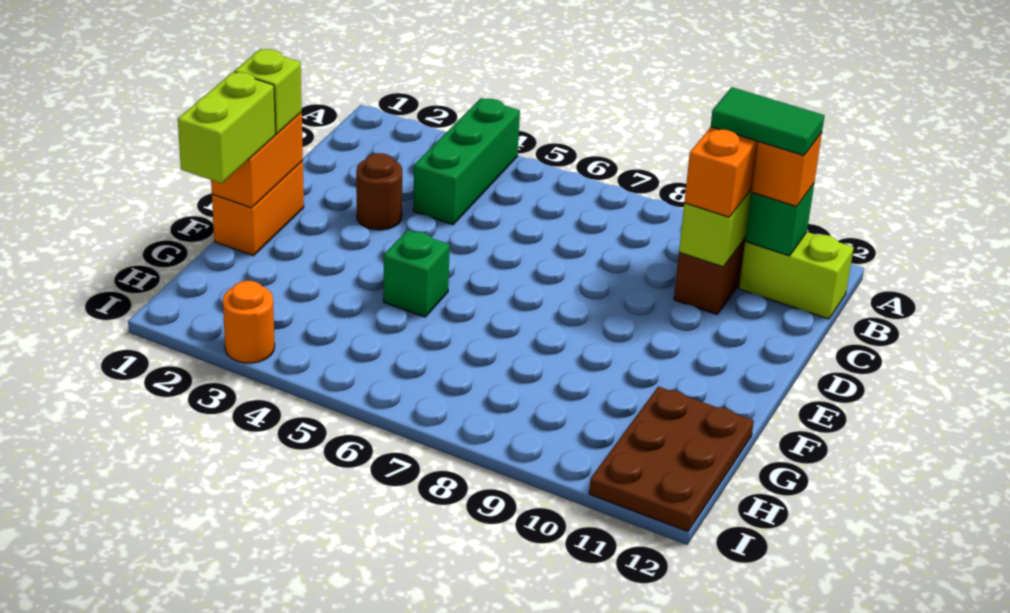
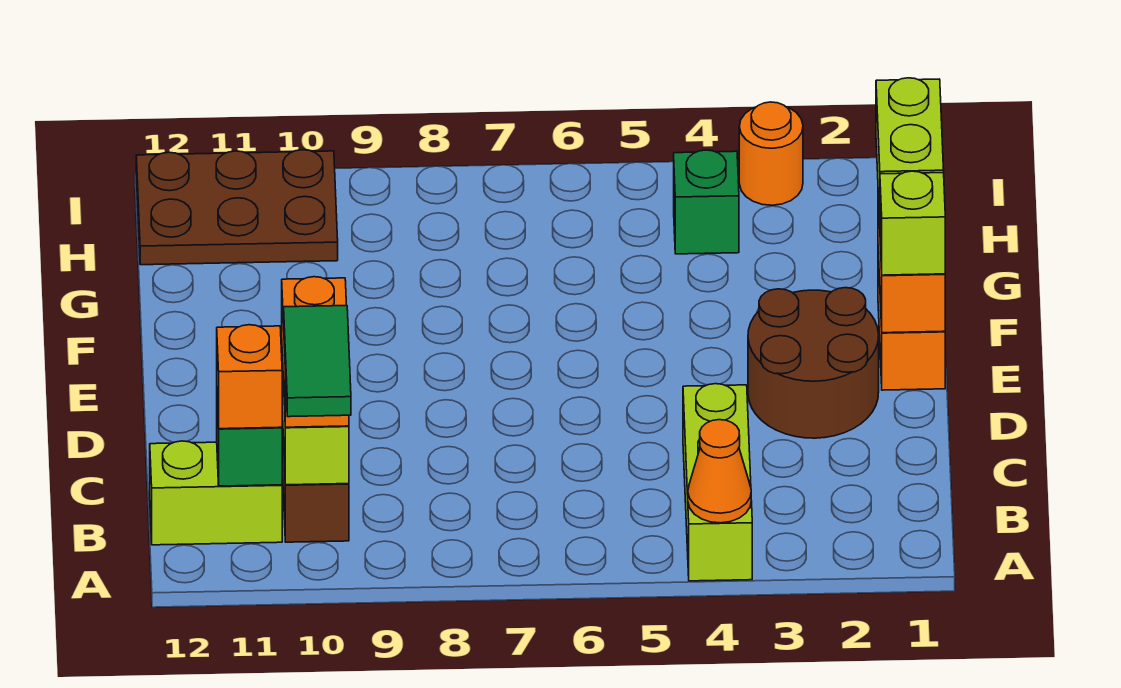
green 1x3 brick [413,98,520,225] -> lime 1x3 brick [683,384,752,581]
none -> orange 1x1 cone [688,420,751,523]
green 1x2 tile [711,87,825,156] -> green 1x2 tile turned to [284,306,351,417]
brown 1x1 round brick [356,153,402,230] -> brown 2x2 round brick [748,288,879,438]
green 1x1 brick [383,230,450,317] -> green 1x1 brick moved to [674,150,739,254]
brown 2x3 plate [589,386,754,532] -> brown 2x3 plate turned to [136,150,338,265]

